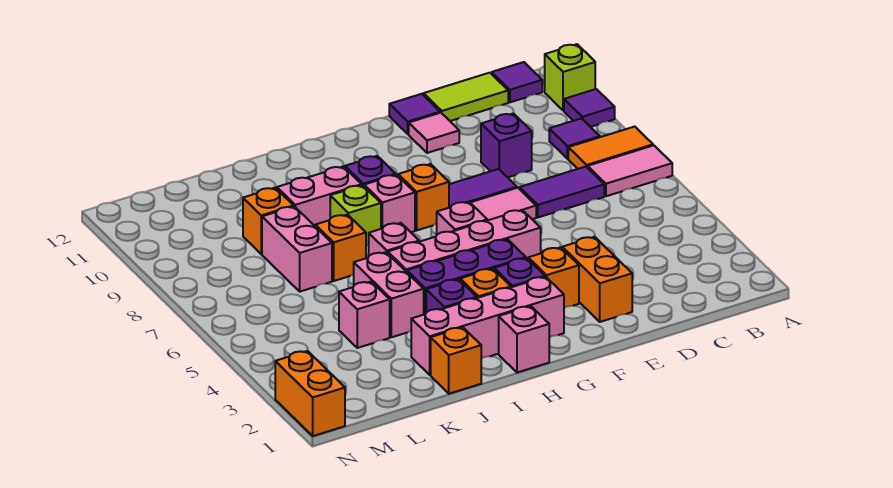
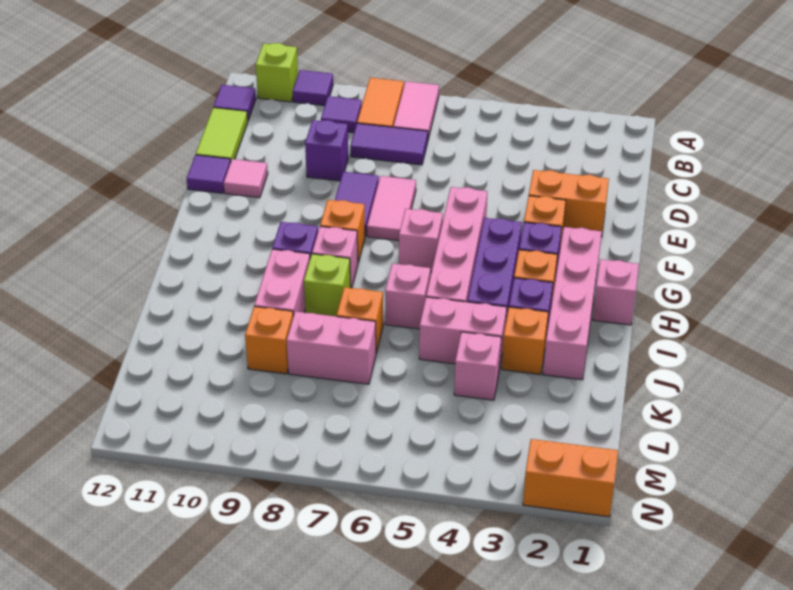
purple 1x2 tile [520,167,604,217] -> purple 1x2 tile turned to [350,123,428,165]
orange 1x1 brick [431,327,481,394] -> orange 1x1 brick moved to [502,307,548,375]

